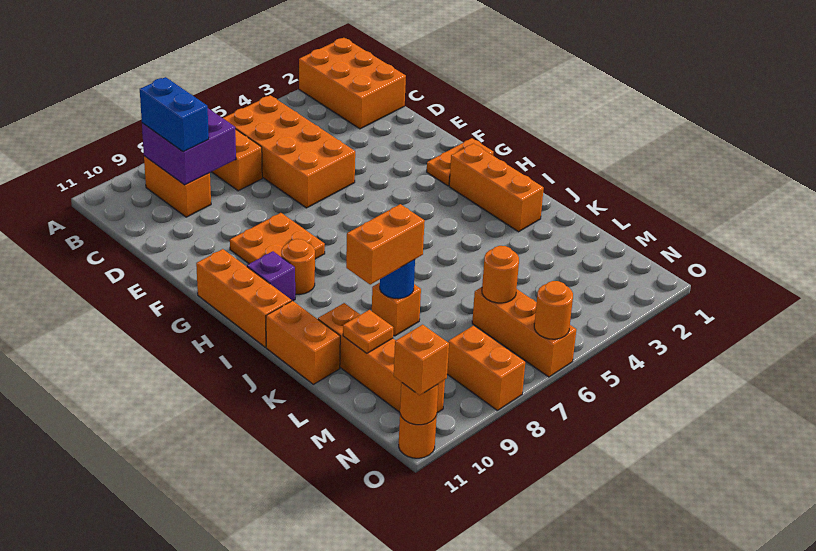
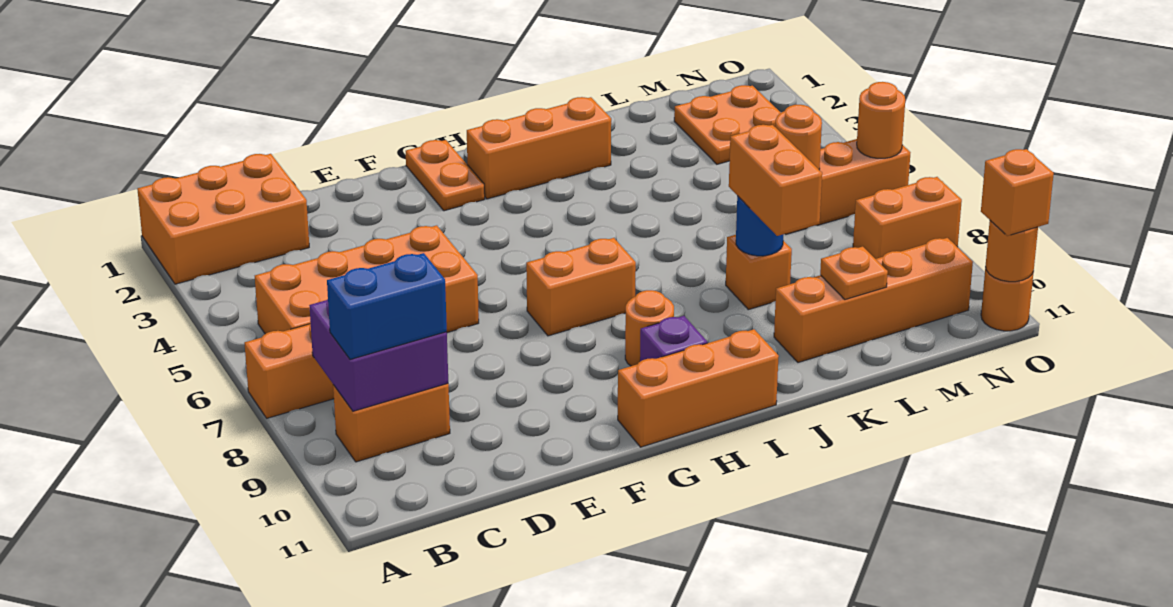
orange 2x2 plate [230,213,325,264] -> orange 2x2 plate moved to [674,85,781,164]
orange 1x2 brick [266,301,340,384] -> orange 1x2 brick moved to [526,238,636,336]

